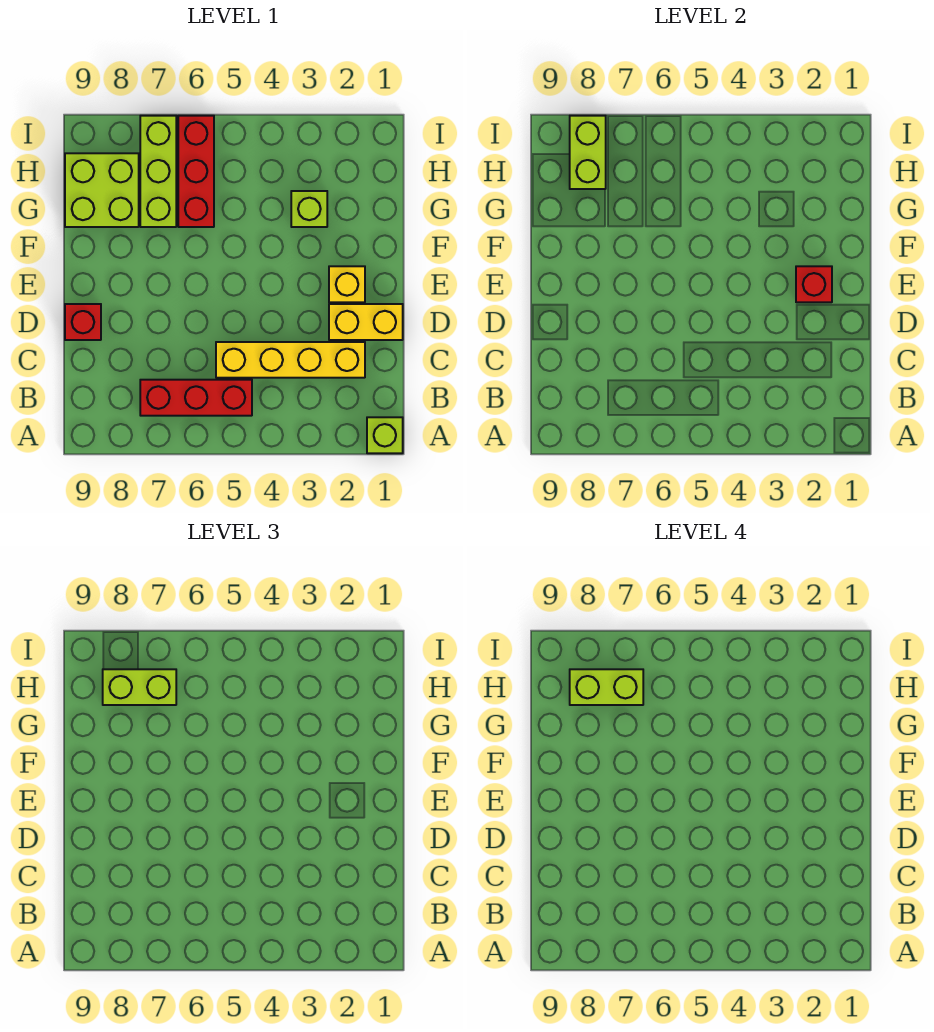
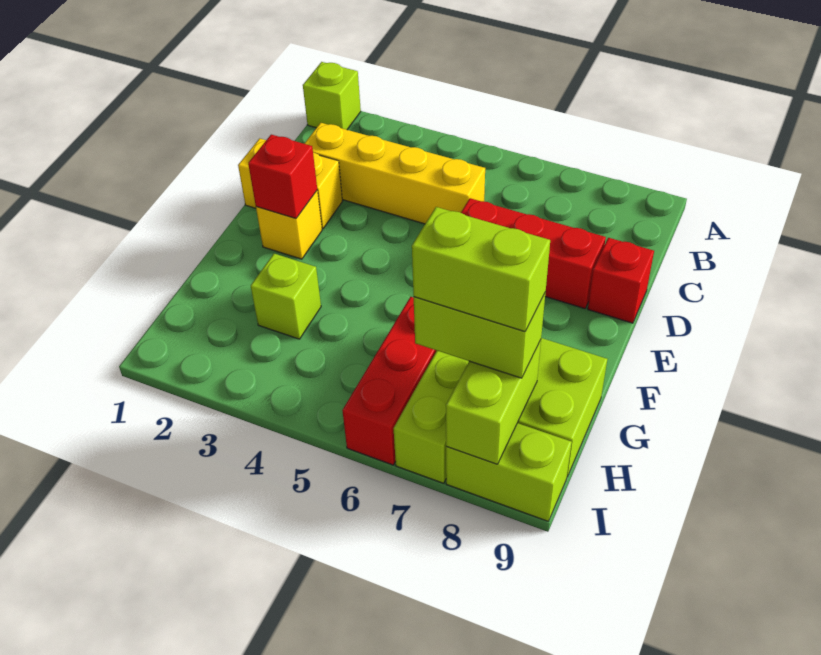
red 1x3 brick [140,380,252,416] -> red 1x3 brick moved to [461,198,606,309]
none -> lime 1x2 brick [446,423,572,521]

